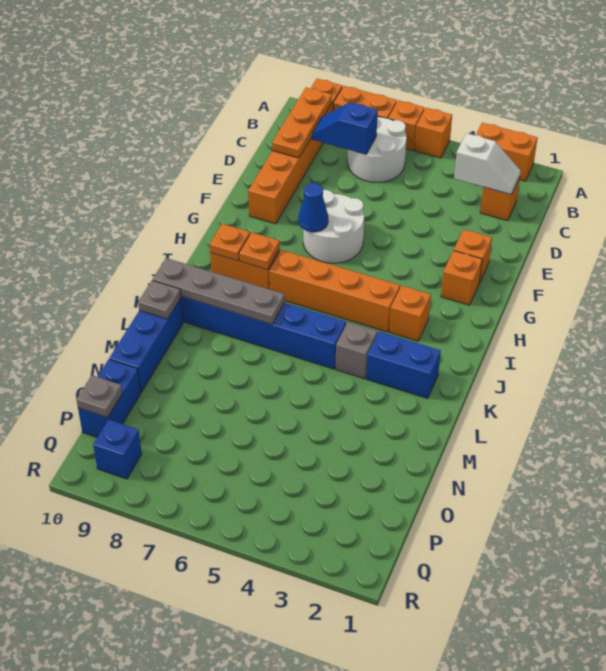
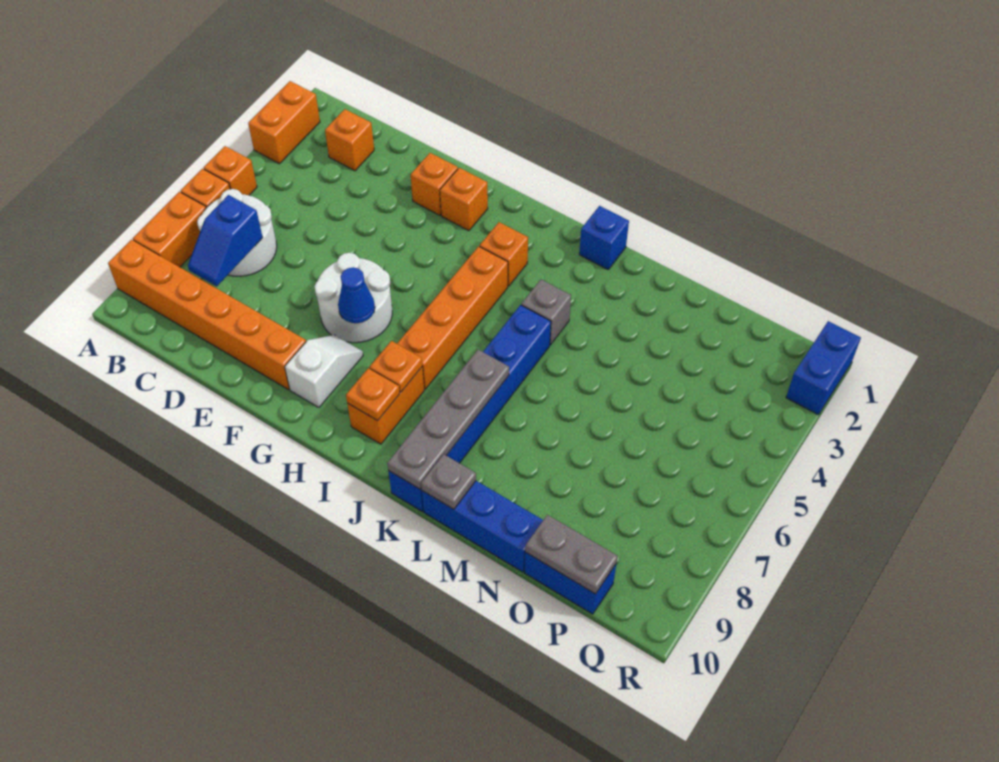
orange 1x3 plate [272,87,332,158] -> none
white 1x2 slope [454,133,521,195] -> white 1x2 slope moved to [285,335,363,407]
blue 1x2 brick [366,332,441,398] -> blue 1x2 brick moved to [786,321,861,415]
grey 1x1 plate [76,375,122,417] -> grey 1x2 plate [525,515,618,594]
blue 1x1 brick [93,420,142,479] -> blue 1x1 brick moved to [579,206,629,269]

